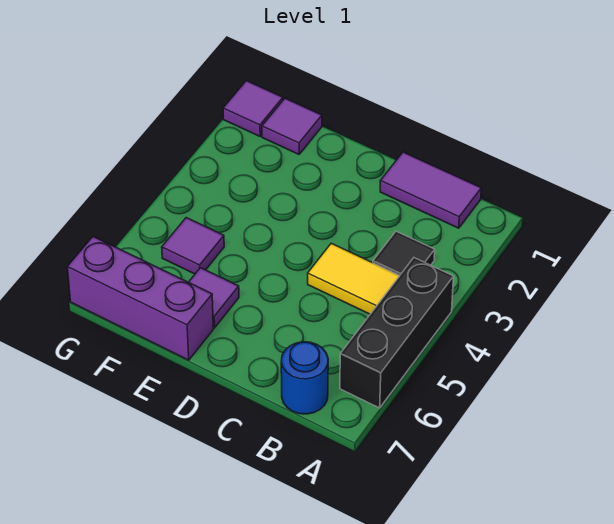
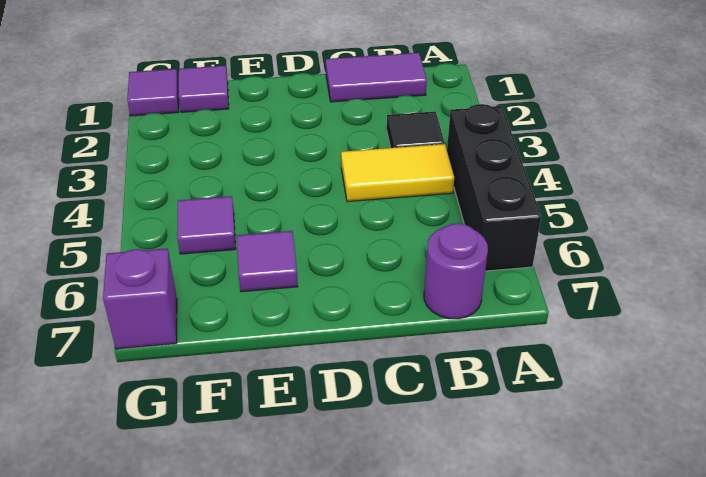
blue 1x1 round brick [281,342,328,414] -> purple 1x1 round brick [424,223,488,319]
purple 1x3 brick [67,237,214,360] -> purple 1x1 brick [103,248,177,349]

